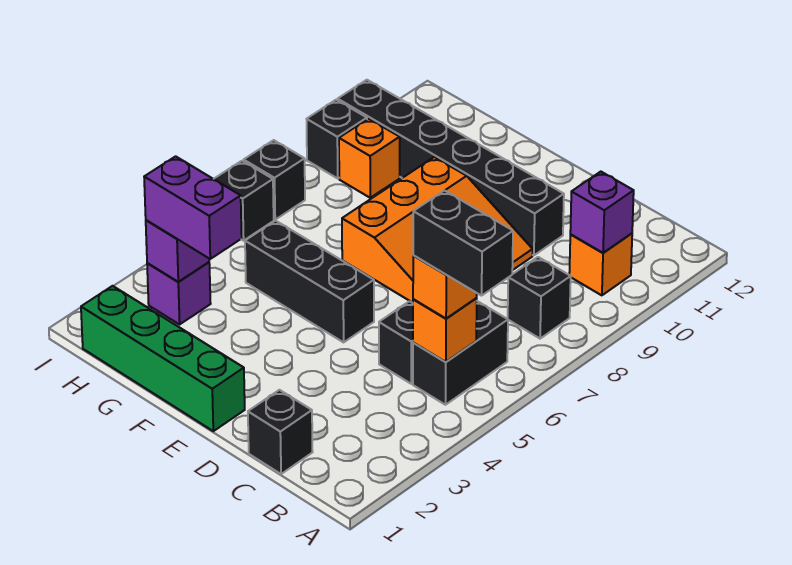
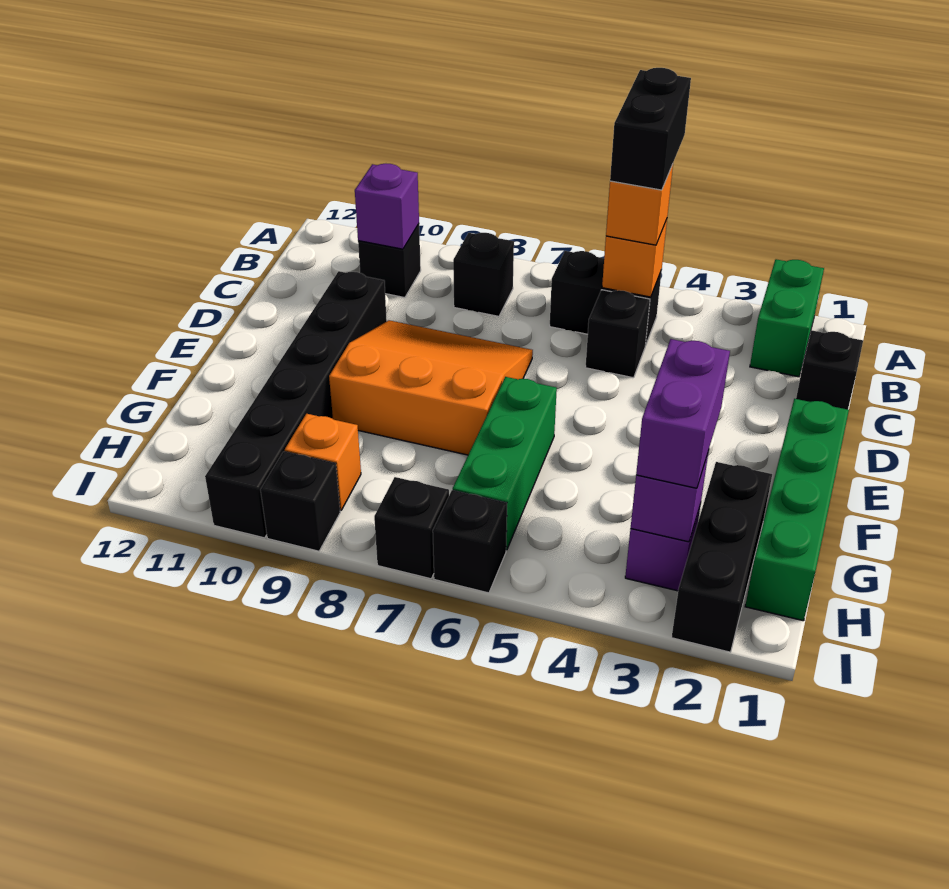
none -> green 1x2 brick [750,259,824,377]
orange 1x1 brick [569,233,632,295] -> black 1x1 brick [358,224,421,298]
black 1x3 brick [245,221,374,342] -> black 1x3 brick moved to [672,462,772,652]
none -> green 1x3 brick [453,377,557,550]

